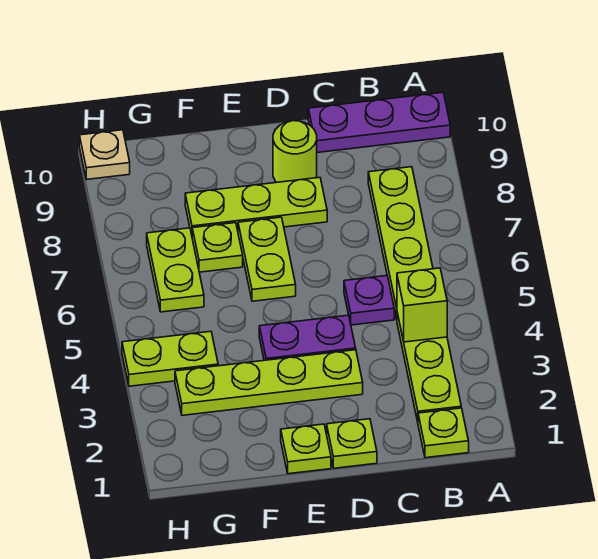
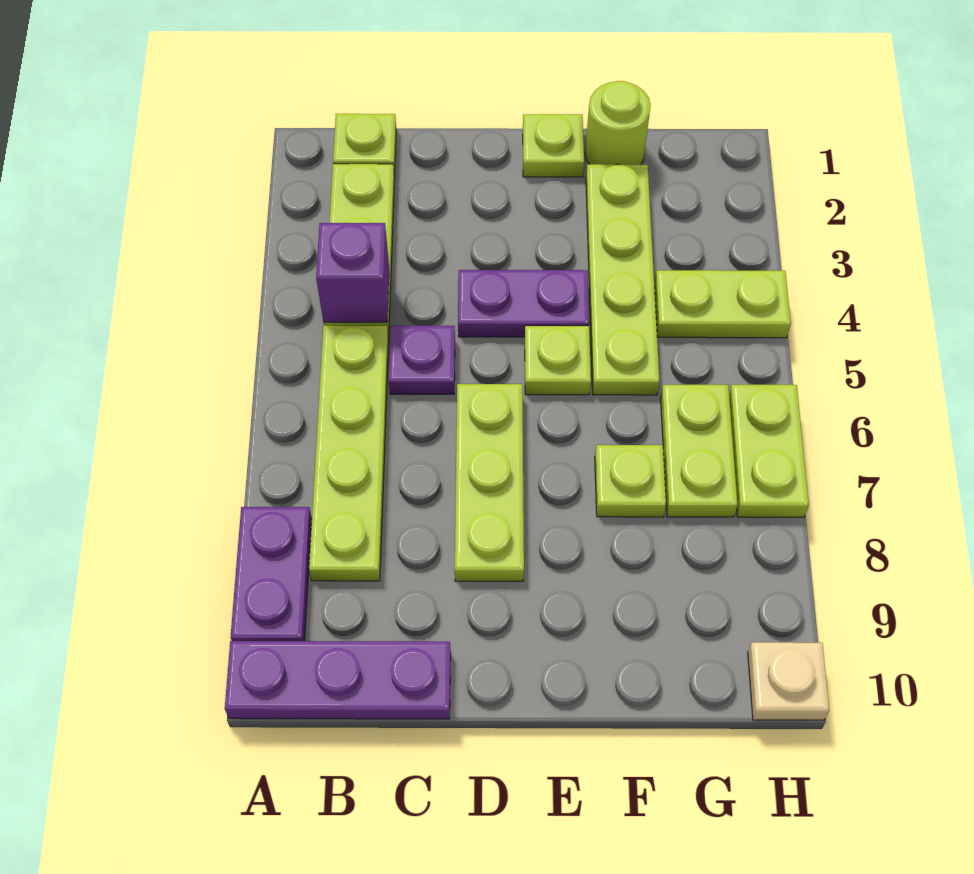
none -> purple 1x2 plate [231,507,312,641]
lime 1x1 brick [397,268,447,342] -> purple 1x1 brick [316,223,389,322]
lime 1x1 plate [327,419,377,468] -> lime 1x1 plate moved to [525,326,591,395]
lime 1x4 plate [175,350,363,415] -> lime 1x4 plate turned to [586,164,659,395]
lime 1x3 plate [185,177,327,234] -> lime 1x3 plate turned to [455,384,524,581]
lime 1x1 round brick [273,121,317,182] -> lime 1x1 round brick moved to [585,81,651,165]
lime 1x2 plate [238,217,296,301] -> lime 1x2 plate moved to [729,385,809,517]

